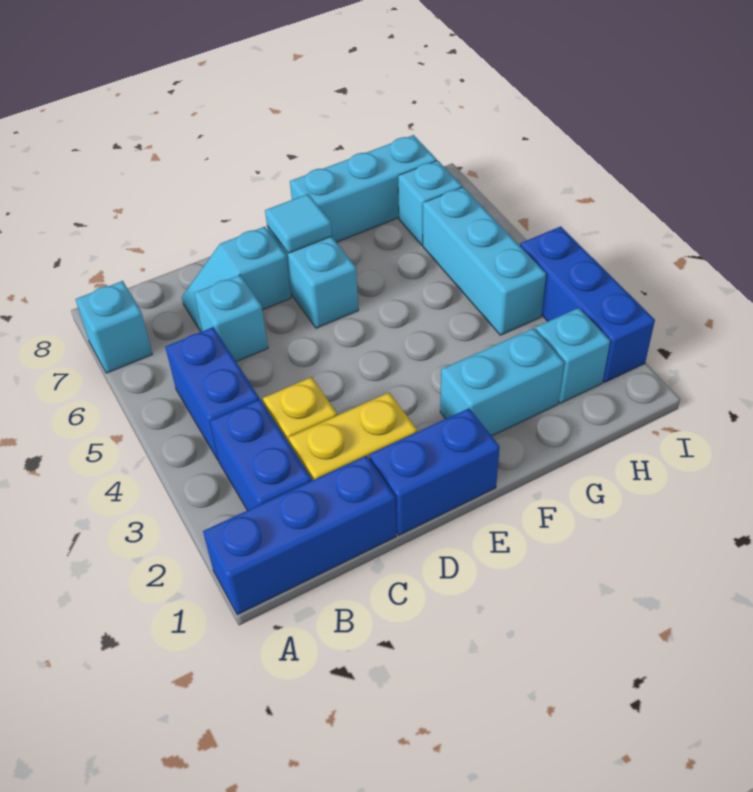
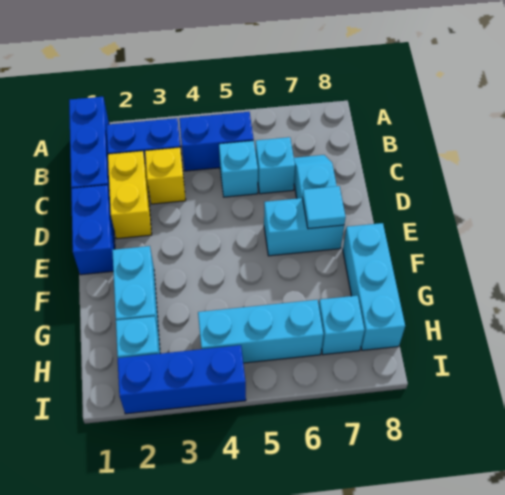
cyan 1x1 brick [75,281,152,373] -> cyan 1x1 brick moved to [219,141,258,197]

